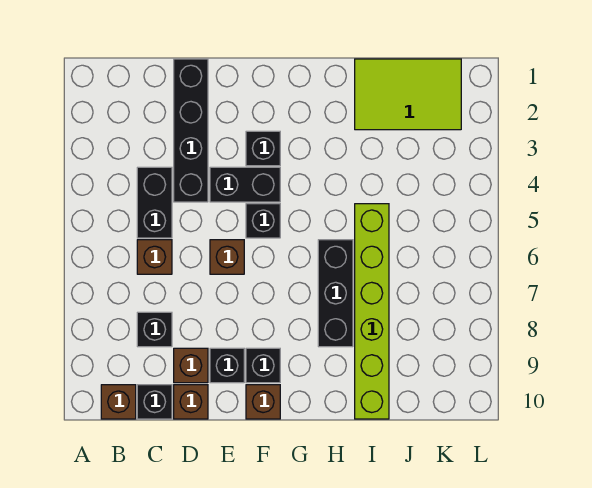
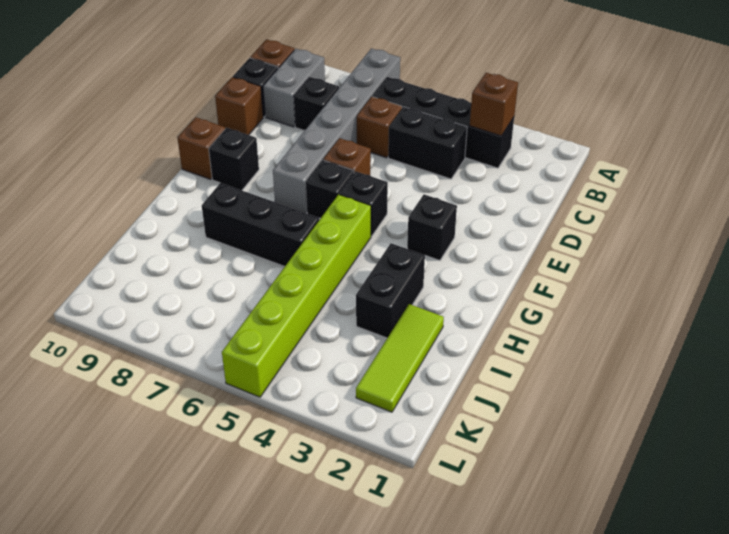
none -> grey 1x6 brick [273,48,400,213]
none -> grey 1x2 brick [263,49,325,127]
black 1x4 brick [174,59,208,202] -> black 1x4 brick moved to [372,77,514,168]
brown 1x1 brick [174,348,208,383] -> brown 1x1 brick moved to [470,73,518,136]
black 1x2 brick [210,167,280,202] -> black 1x2 brick moved to [356,243,425,338]
black 1x1 brick [210,348,244,383] -> black 1x1 brick moved to [306,160,354,218]
lime 2x3 tile [355,59,461,130] -> lime 1x3 tile [356,304,444,412]
lime 1x6 brick [355,204,389,419] -> lime 1x6 brick turned to [222,194,371,397]

